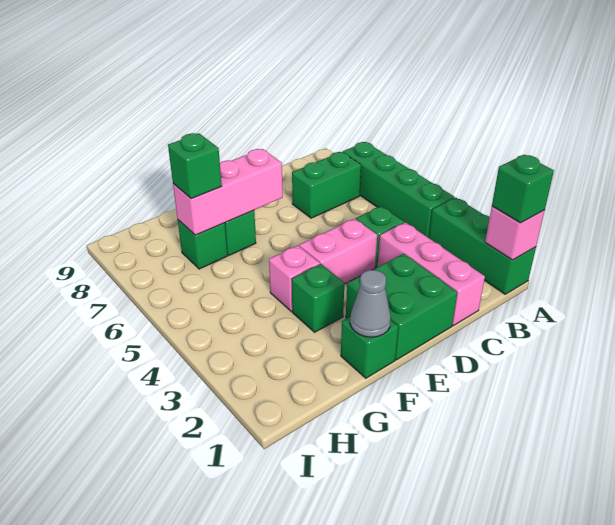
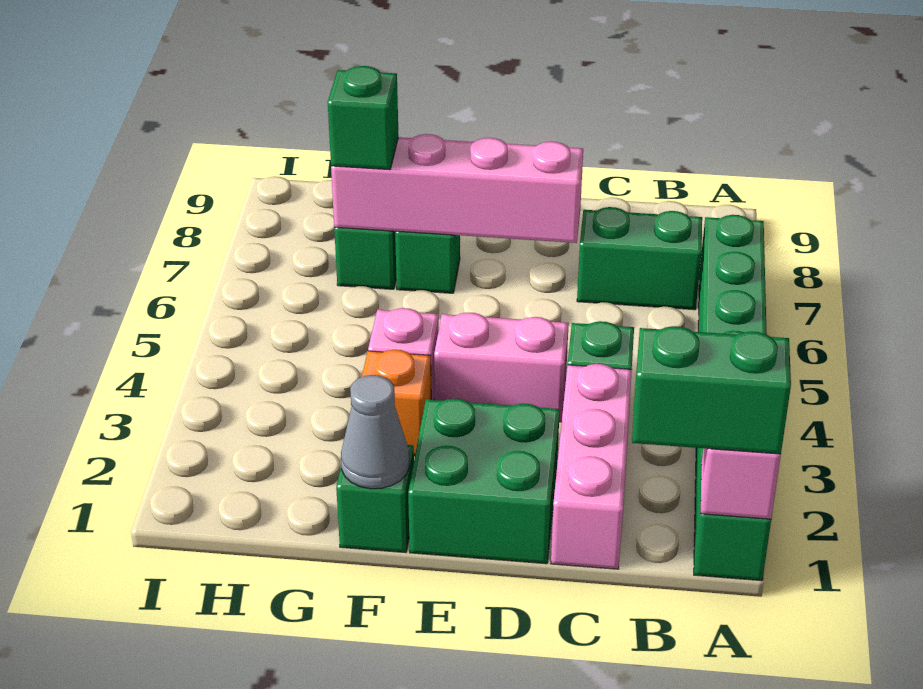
green 1x1 brick [492,155,554,223] -> green 1x2 brick [632,326,791,454]
pink 1x3 brick [173,149,283,235] -> pink 1x4 brick [331,134,583,243]
green 1x1 brick [292,264,344,332] -> orange 1x1 brick [362,350,431,456]

